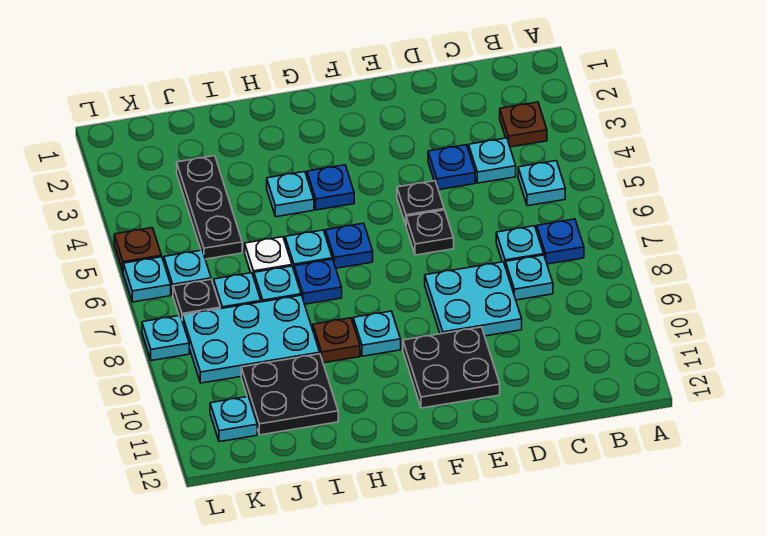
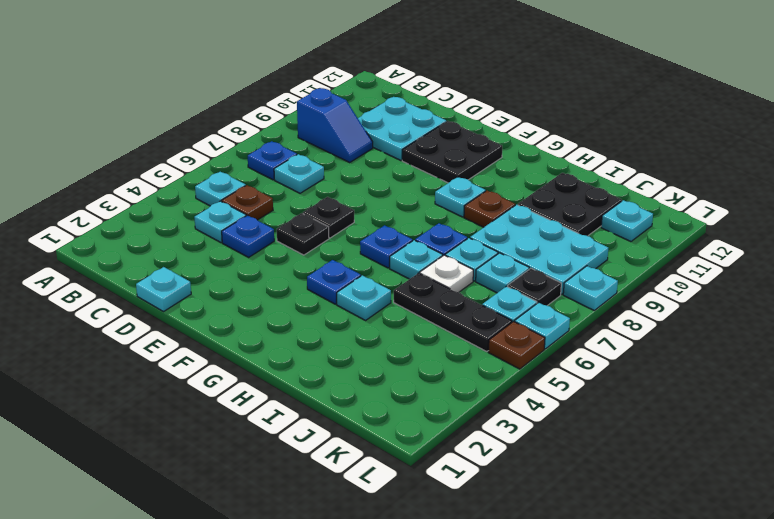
brown 1x1 plate [500,102,547,147] -> brown 1x1 plate moved to [222,185,273,220]
none -> blue 1x2 slope [297,88,373,163]
cyan 1x1 plate [506,255,553,300] -> cyan 1x1 plate moved to [136,267,191,312]
cyan 2x2 plate [425,262,522,336] -> cyan 2x2 plate moved to [358,97,446,160]
black 1x3 plate [177,156,242,259] -> black 1x3 plate turned to [394,273,512,352]

